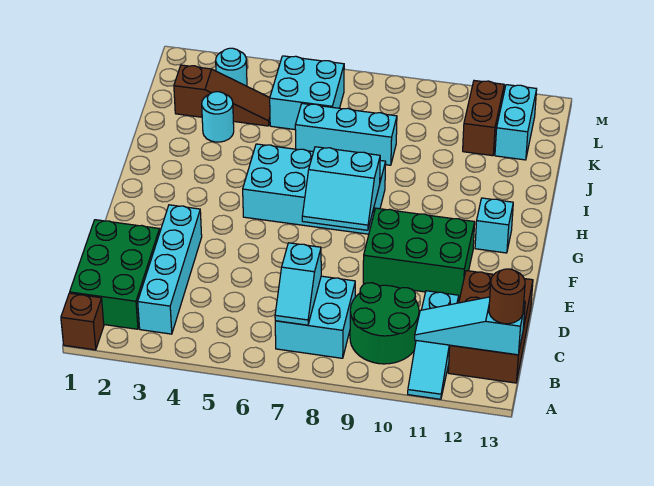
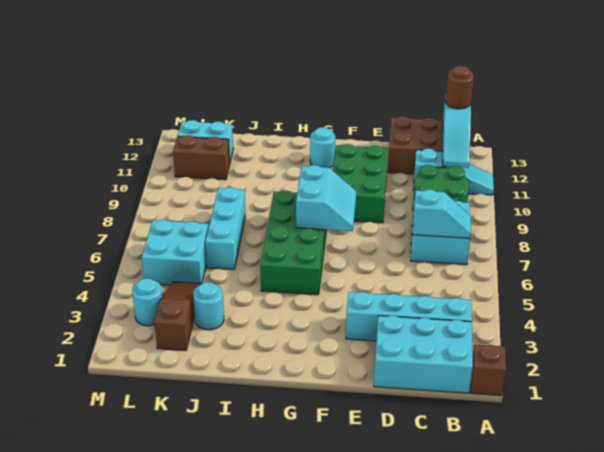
green 2x3 brick [70,220,160,329] -> cyan 2x3 brick [374,316,473,393]
cyan 2x4 brick [243,144,386,234] -> green 2x4 brick [260,191,327,295]
cyan 1x1 brick [475,198,513,253] -> cyan 1x1 round brick [310,127,335,168]

